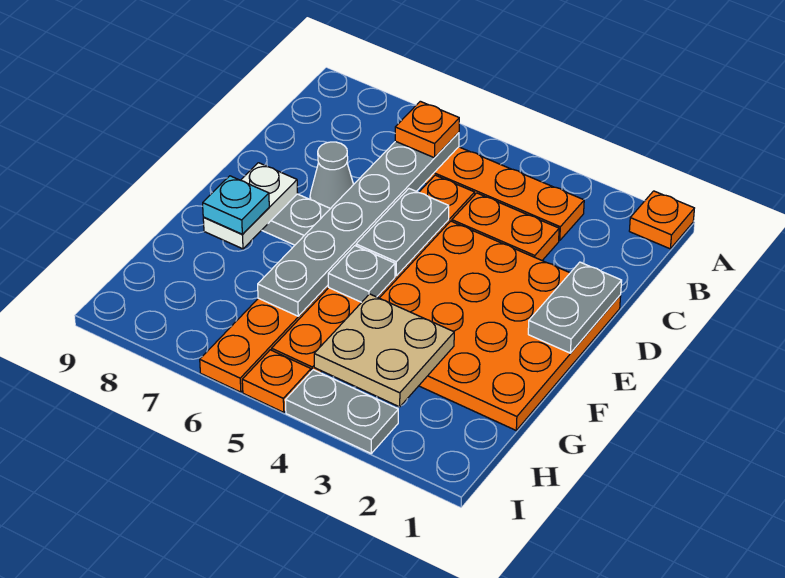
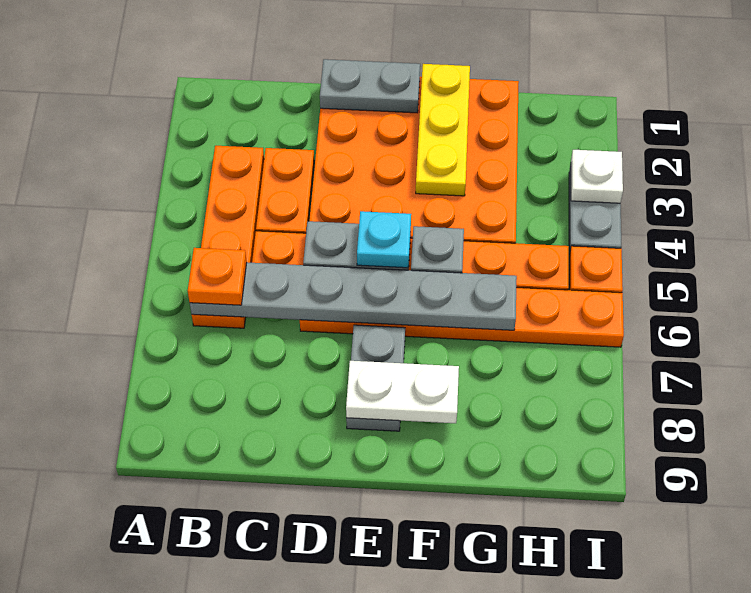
orange 1x1 plate [629,191,694,249] -> none
grey 1x1 cone [310,142,354,209] -> none
none -> yellow 1x3 plate [416,64,470,196]
cyan 1x1 plate [203,176,269,234] -> cyan 1x1 plate moved to [357,211,411,268]
tan 2x2 plate [314,294,454,407] -> none
none -> white 1x1 plate [571,150,623,203]

